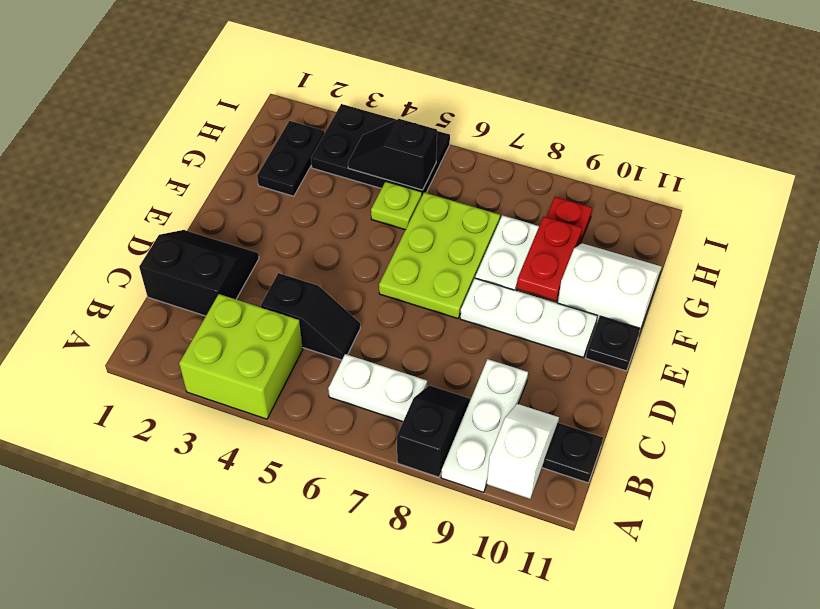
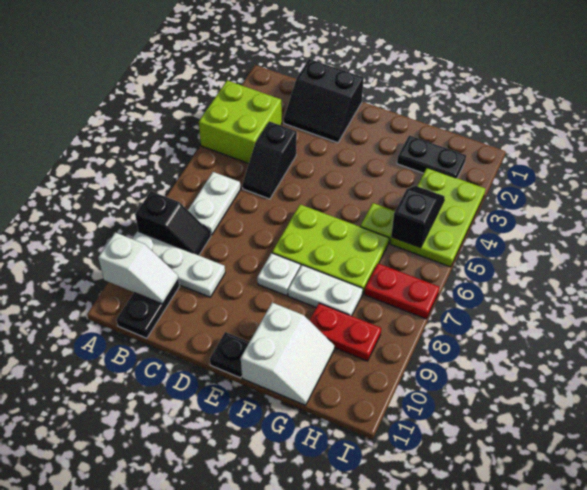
black 2x2 slope [139,230,259,316] -> black 2x2 slope turned to [284,59,364,143]
white 1x3 plate [460,278,597,358] -> white 1x1 plate [257,253,300,296]
red 1x2 plate [516,217,582,301] -> red 1x2 plate moved to [364,263,439,319]
black 2x3 plate [311,104,450,195] -> lime 2x3 plate [390,168,485,267]

